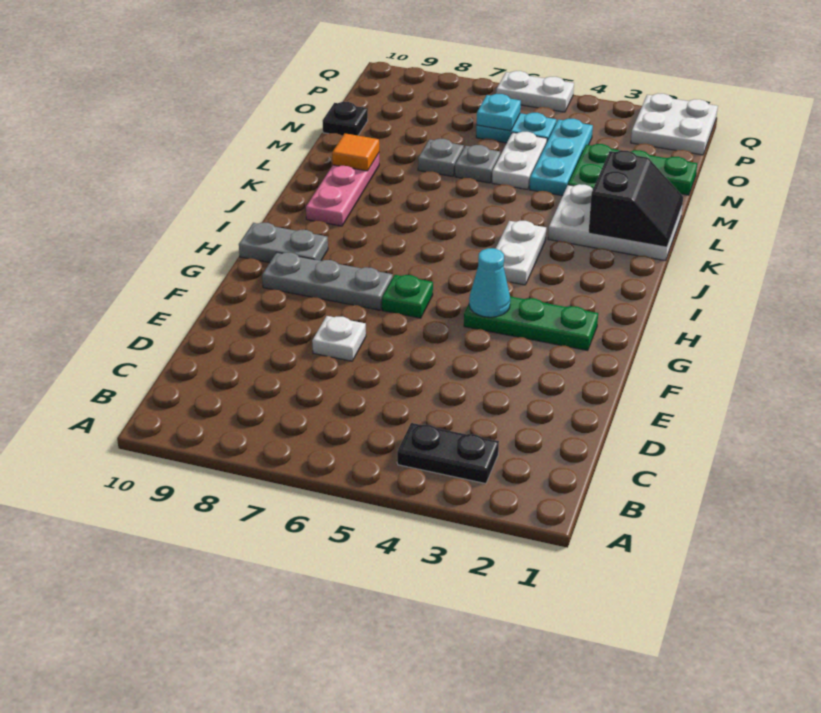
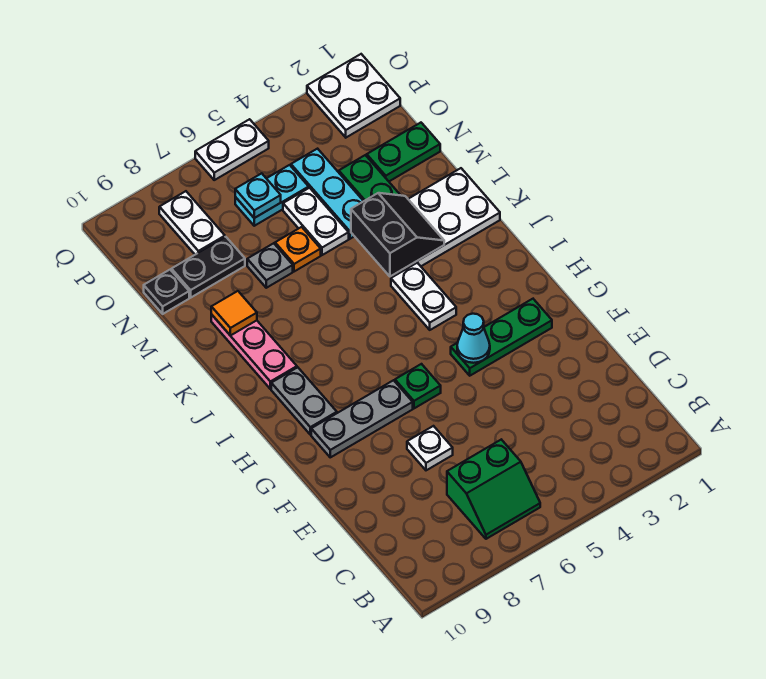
black 1x2 plate [397,423,499,484] -> black 1x2 plate moved to [172,237,245,298]
none -> green 2x2 slope [447,440,540,539]
grey 1x2 plate [239,223,328,263] -> grey 1x2 plate turned to [271,367,337,435]
black 2x2 slope [589,150,683,247] -> black 2x2 slope moved to [351,193,444,276]
grey 1x1 plate [455,145,500,183] -> orange 1x1 plate [275,227,321,272]
none -> white 1x2 plate [159,191,225,255]

